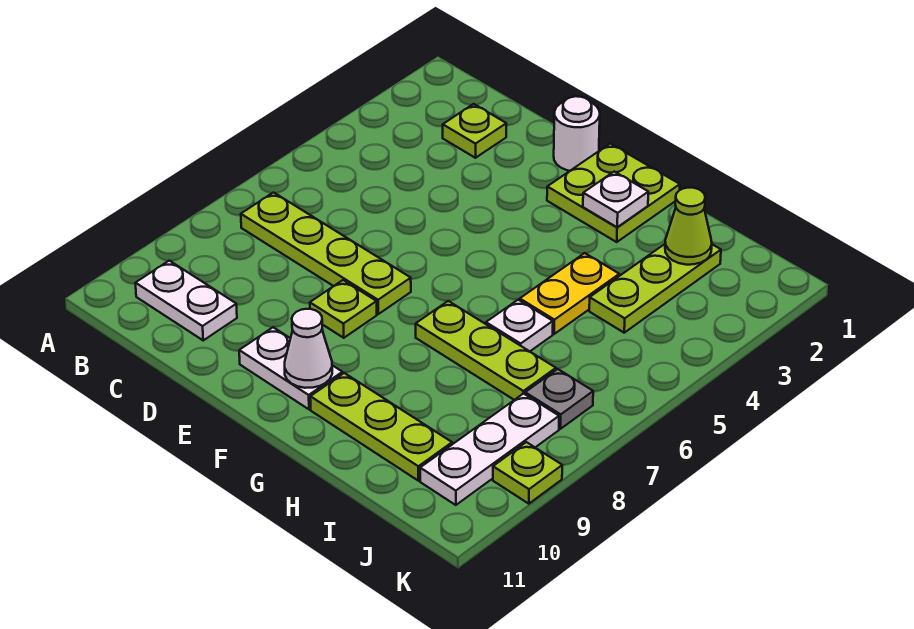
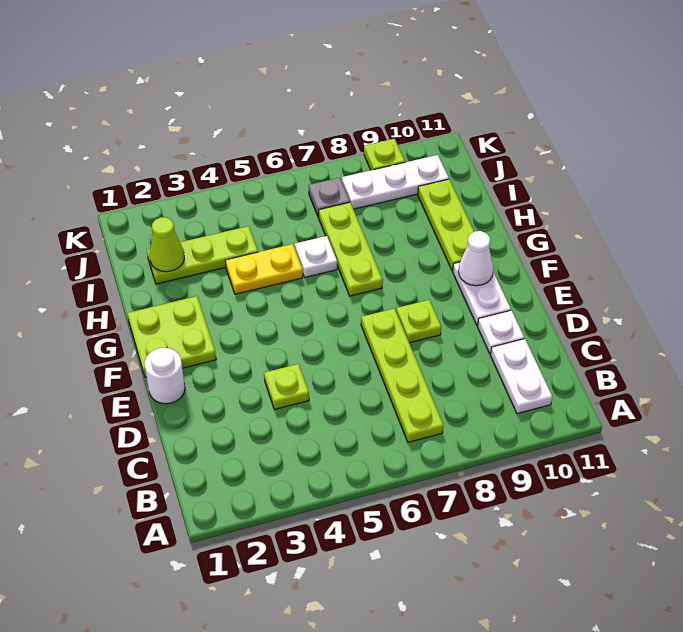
lime 1x1 plate [443,104,506,158] -> lime 1x1 plate moved to [264,364,309,409]
white 1x1 plate [583,172,648,227] -> white 1x1 plate moved to [478,310,524,354]

